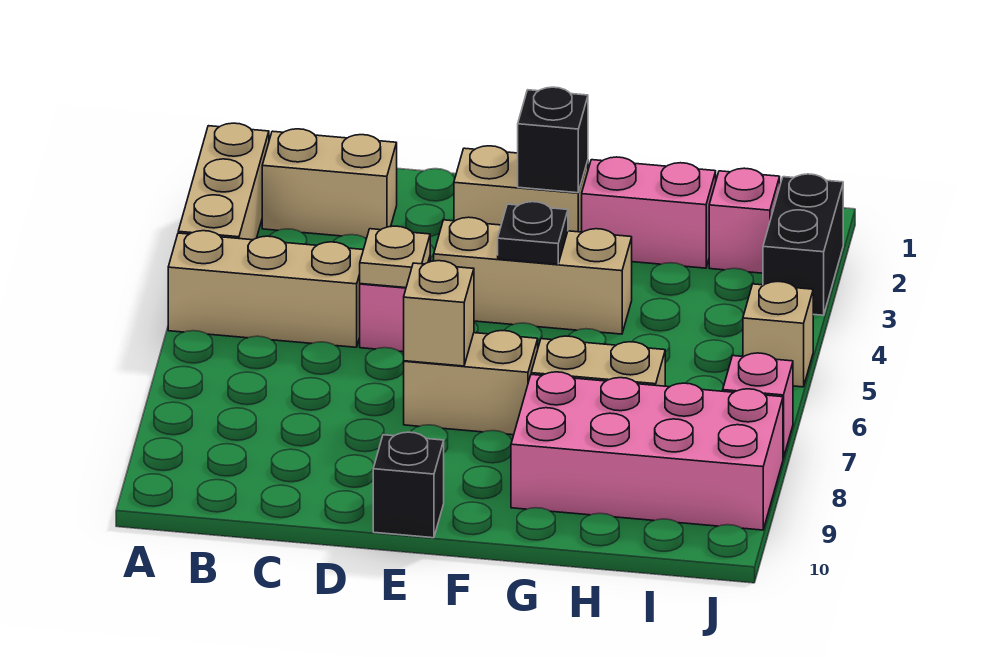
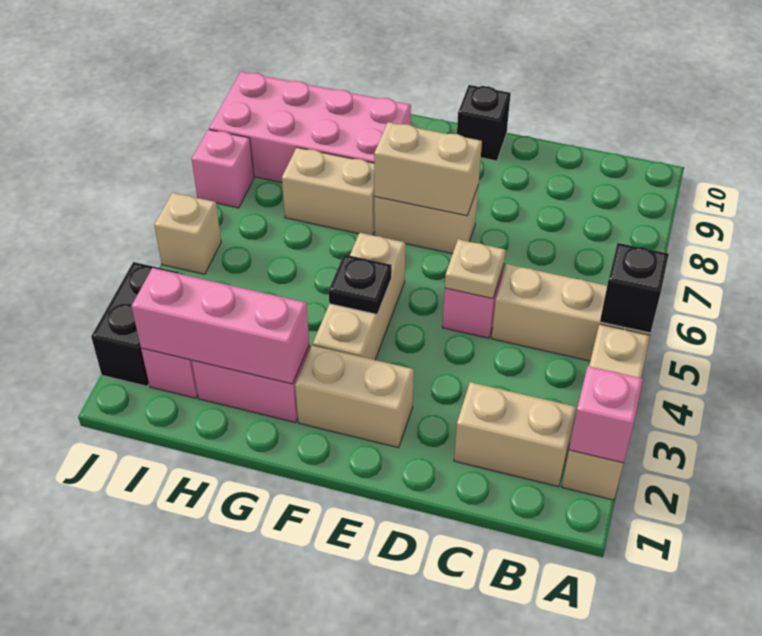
none -> pink 1x1 brick [569,366,643,463]
tan 1x3 brick [434,217,632,334] -> tan 1x3 brick turned to [313,233,405,360]
tan 1x1 brick [404,261,474,366] -> tan 1x2 brick [374,122,482,216]
black 1x1 brick [518,87,588,193] -> black 1x1 brick moved to [600,243,669,333]
none -> pink 1x3 brick [131,268,309,384]

